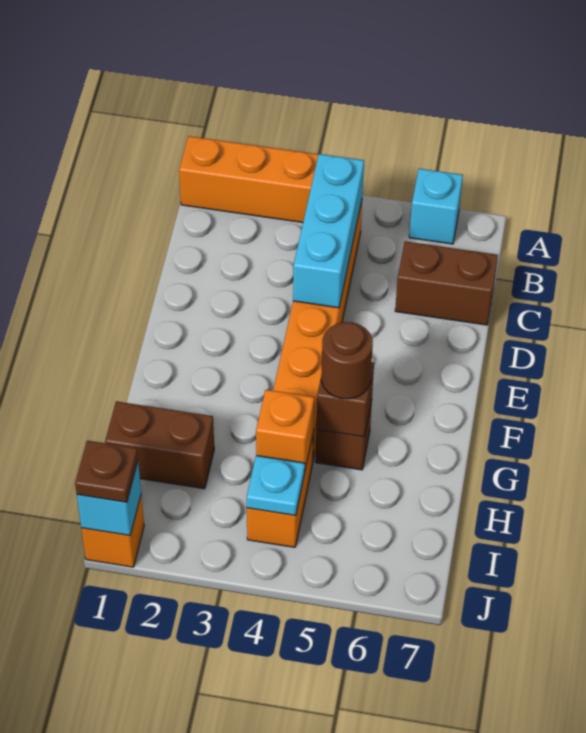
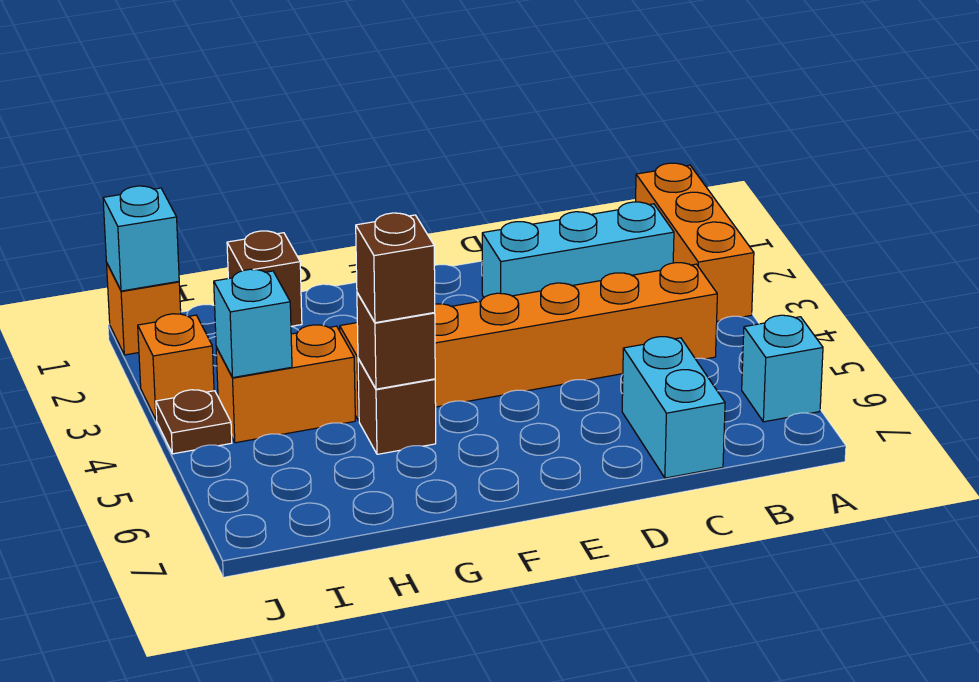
cyan 1x3 brick [293,154,364,308] -> cyan 1x3 brick moved to [482,202,674,297]
brown 1x2 brick [395,241,498,325] -> cyan 1x2 brick [622,337,725,478]
brown 1x1 round brick [321,322,373,399] -> brown 1x1 brick [356,213,435,323]
brown 1x2 brick [105,401,214,489] -> brown 1x1 brick [227,231,302,326]
orange 1x1 brick [256,390,314,469] -> orange 1x1 brick moved to [138,314,214,420]
cyan 1x1 plate [247,456,305,516] -> cyan 1x1 brick [214,269,292,378]
brown 1x1 plate [75,441,138,502] -> brown 1x1 plate moved to [156,390,232,454]

